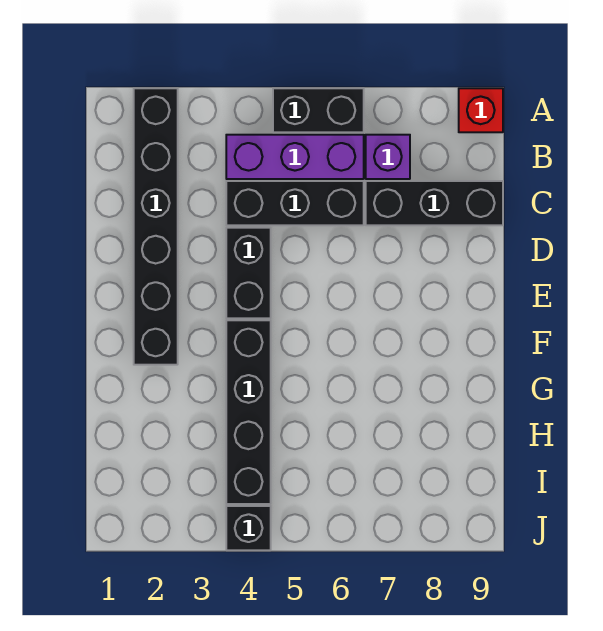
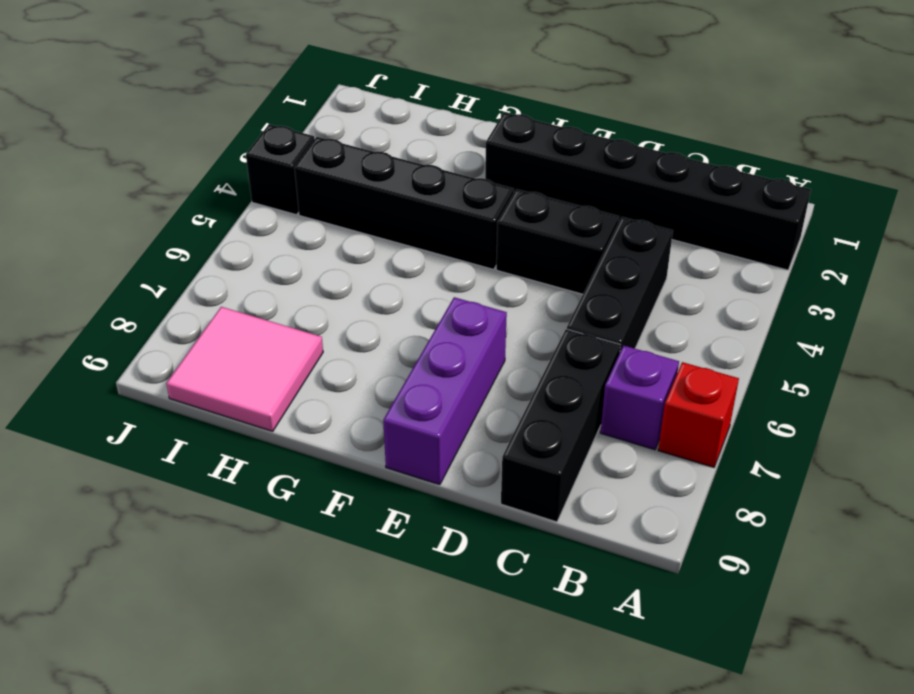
black 1x2 brick [273,88,364,132] -> none
red 1x1 brick [459,88,503,132] -> red 1x1 brick moved to [658,362,739,467]
purple 1x3 brick [226,135,364,179] -> purple 1x3 brick moved to [383,297,507,485]
none -> pink 2x2 tile [166,307,323,431]

